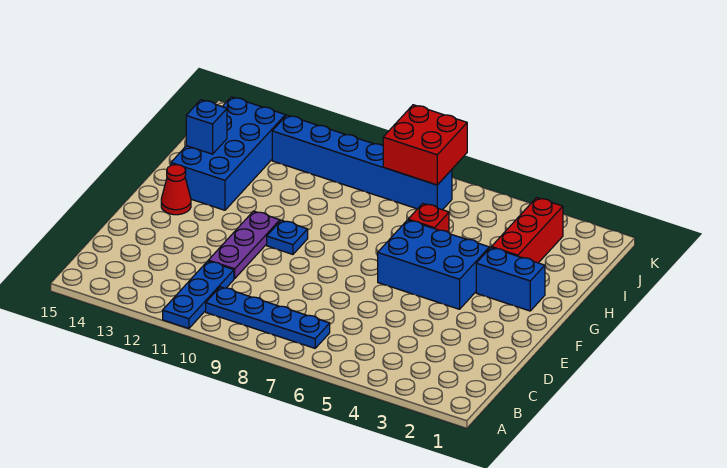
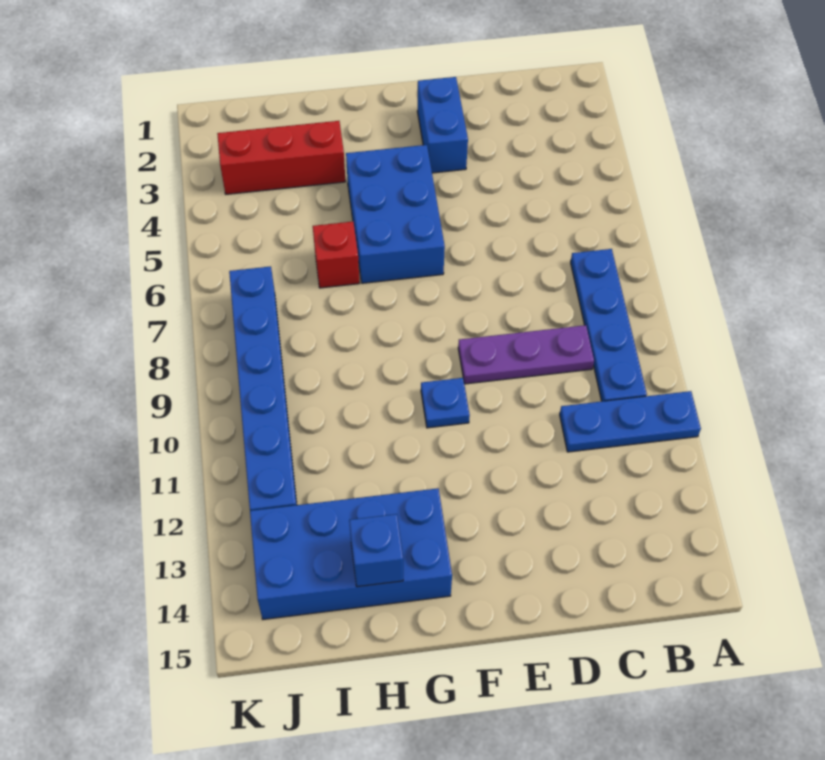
purple 1x3 plate [208,211,280,279] -> purple 1x3 plate moved to [458,325,594,384]
red 1x1 cone [161,165,191,215] -> none
blue 1x2 brick [476,248,545,311] -> blue 1x2 brick moved to [417,77,468,173]
red 2x2 brick [383,105,467,185] -> none

